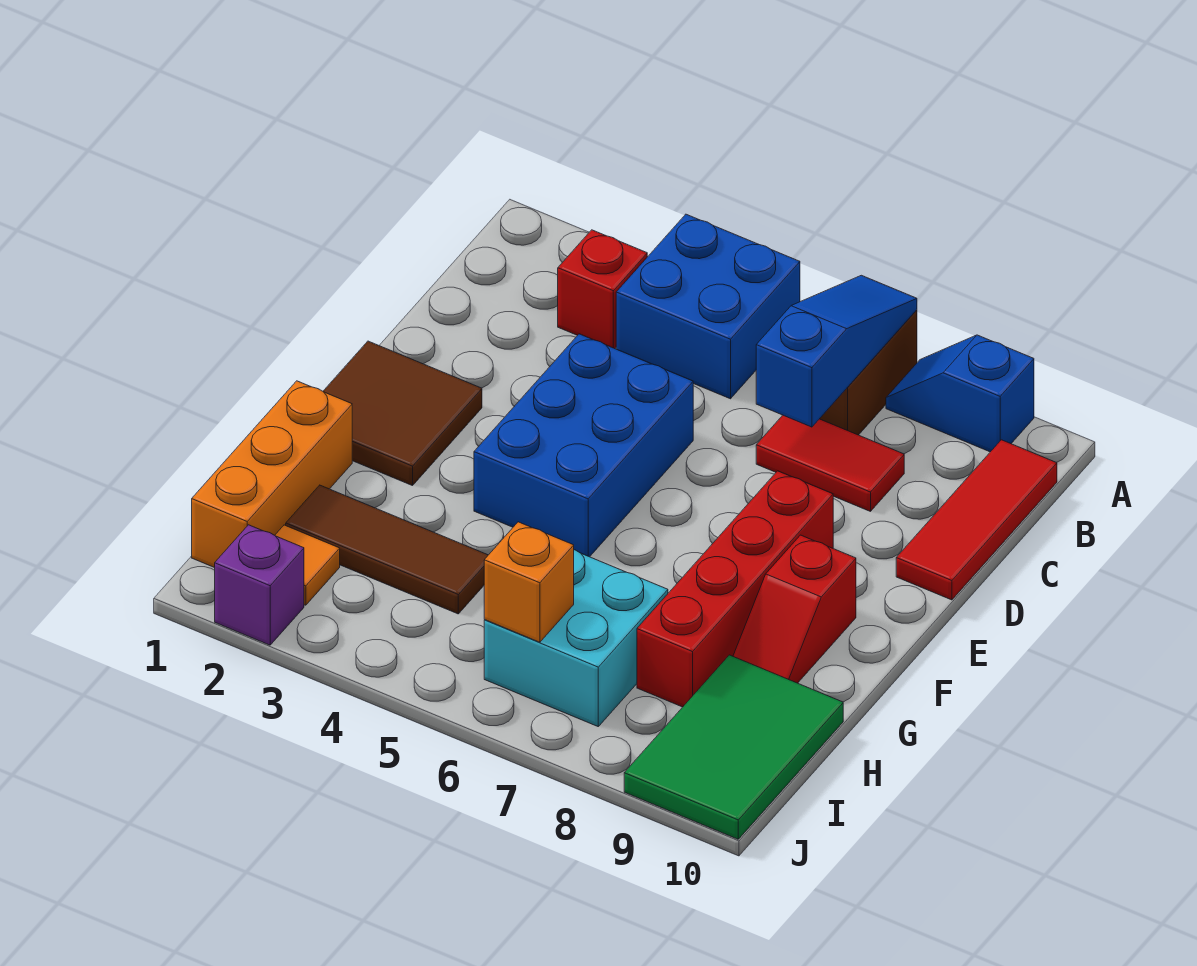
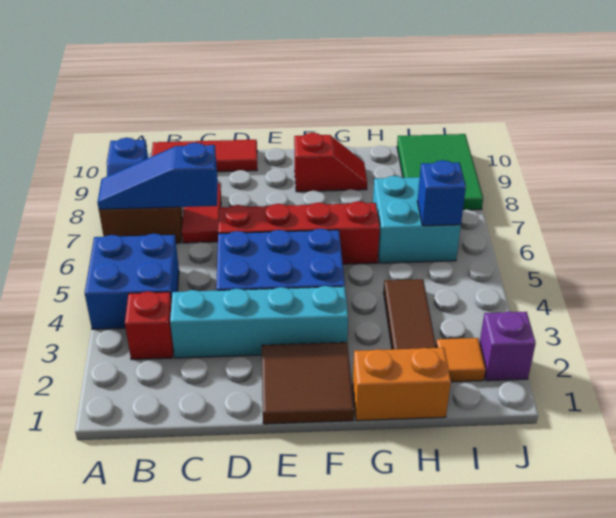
none -> cyan 1x4 brick [170,286,348,358]
red 1x4 brick [637,471,833,707] -> red 1x4 brick moved to [218,201,380,264]
orange 1x3 brick [192,381,352,568] -> orange 1x2 brick [352,348,451,421]
green 2x3 tile [624,655,843,839] -> green 2x3 tile turned to [397,134,483,210]
orange 1x1 brick [484,522,574,642] -> blue 1x1 brick [417,160,466,226]

